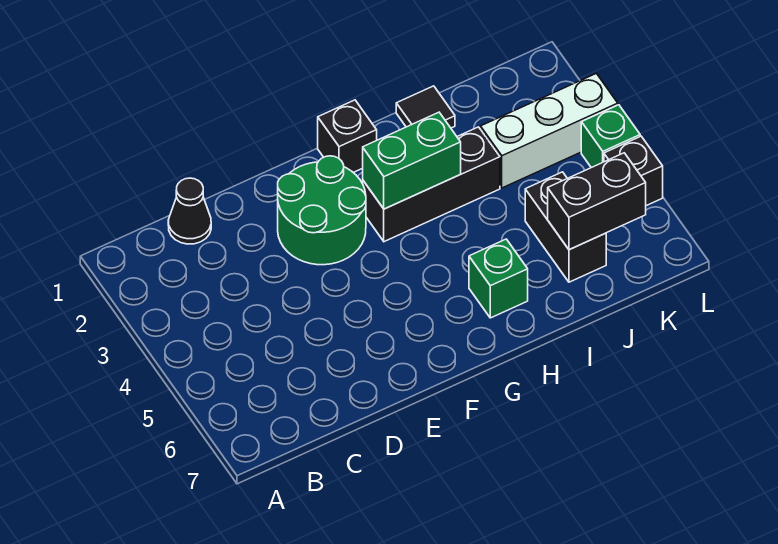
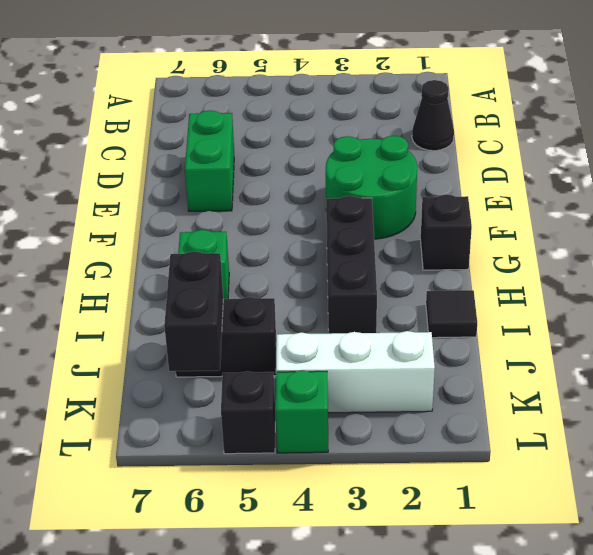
green 1x2 brick [363,112,461,209] -> green 1x2 brick moved to [185,110,234,211]
white 1x3 brick [480,73,618,188] -> white 1x3 brick turned to [276,331,435,413]

